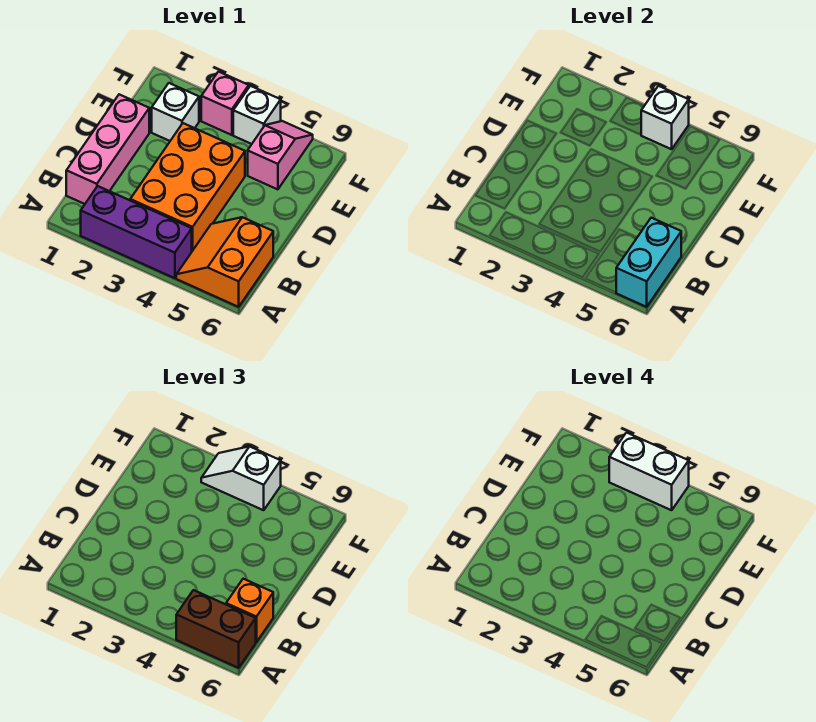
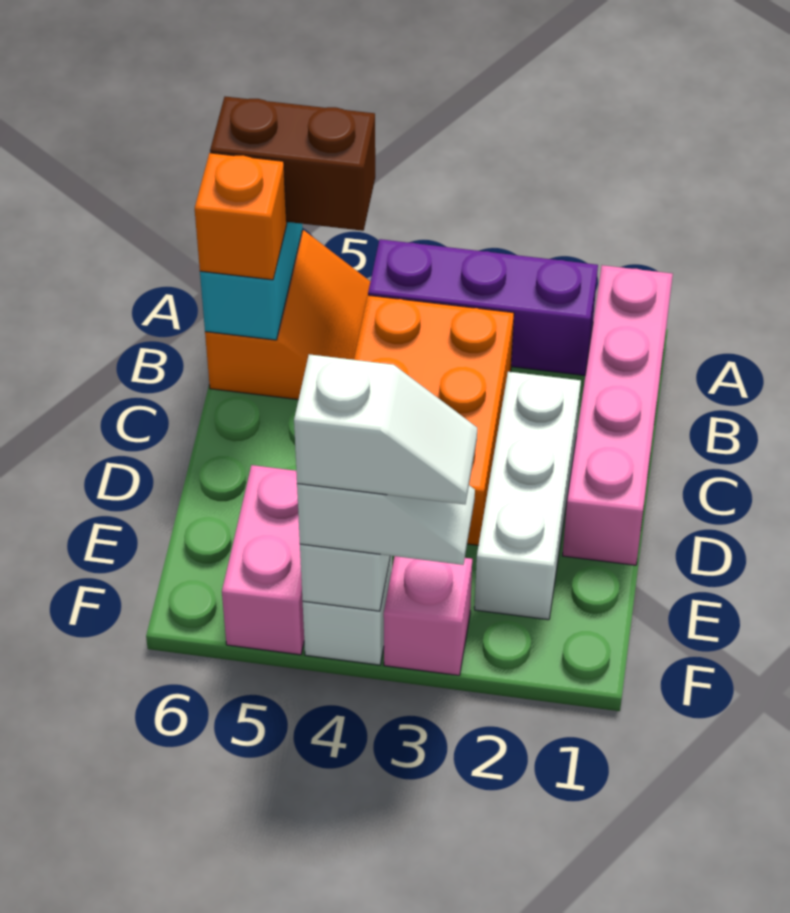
pink 1x3 brick [66,94,149,204] -> pink 1x4 brick [563,265,673,565]
white 1x1 brick [152,83,199,141] -> white 1x3 brick [475,372,581,620]
pink 1x2 slope [248,121,313,189] -> pink 1x2 brick [222,465,304,655]
white 1x2 brick [609,433,689,510] -> white 1x2 slope [294,354,477,504]

